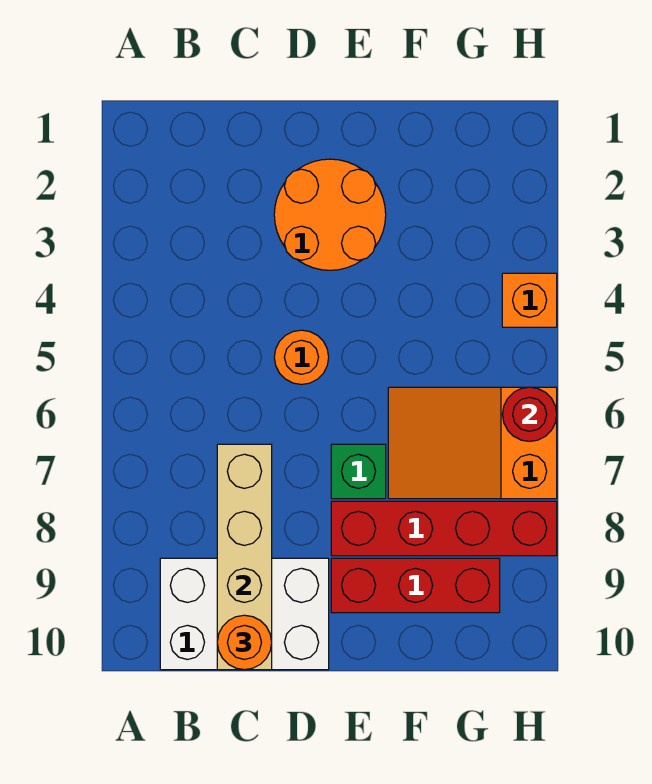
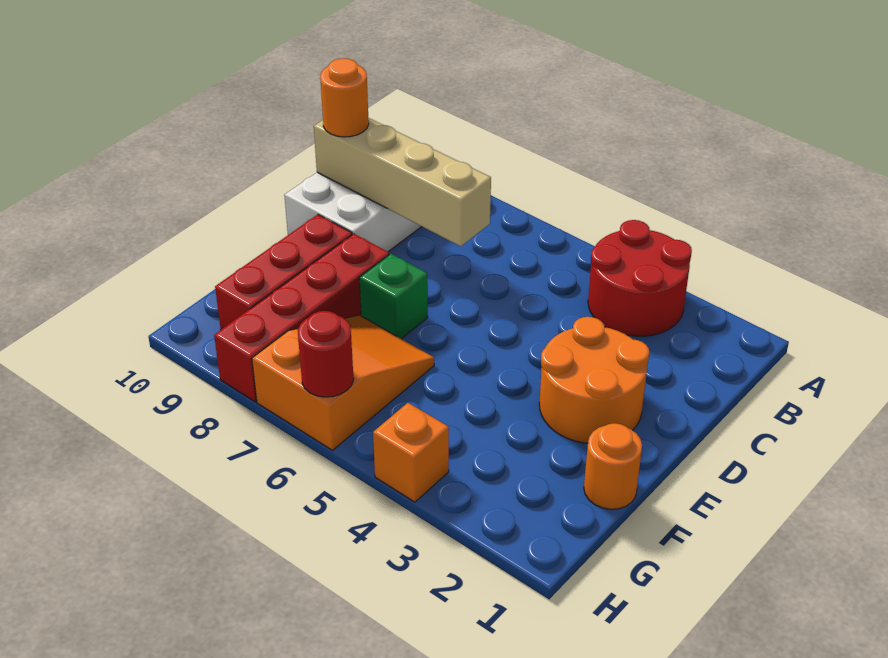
none -> red 2x2 round brick [588,220,692,336]
orange 1x1 round brick [274,330,329,384] -> orange 1x1 round brick moved to [584,423,642,509]

